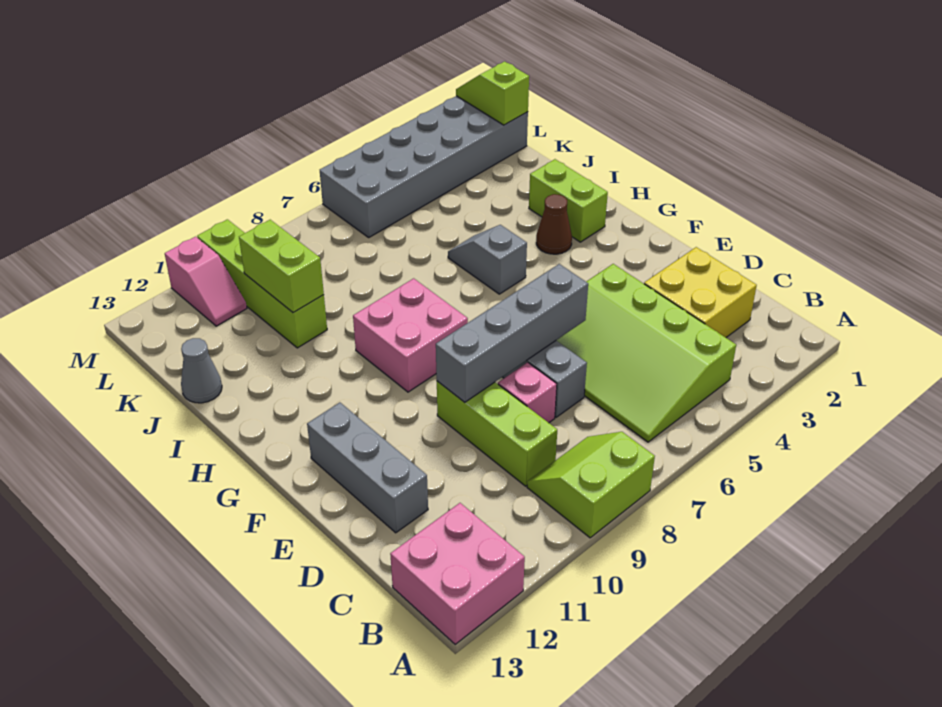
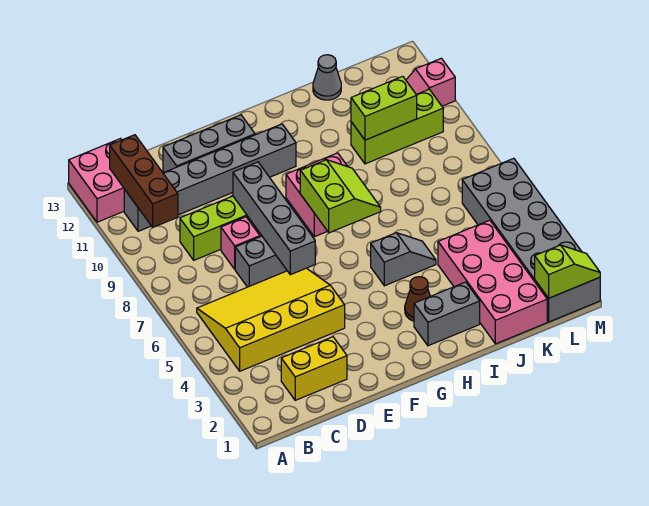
lime 2x2 slope [527,432,655,538] -> lime 2x2 slope moved to [300,160,381,233]
lime 3x4 slope [556,264,736,442] -> yellow 3x4 slope [197,268,345,371]
none -> brown 1x3 brick [110,135,178,227]
none -> grey 1x6 brick [124,124,296,231]
yellow 2x2 brick [644,247,757,337] -> yellow 1x2 brick [281,337,347,400]
lime 1x2 brick [529,159,608,242] -> grey 1x2 brick [414,282,480,346]
none -> pink 2x4 brick [438,220,547,344]
lime 1x4 brick [197,219,327,348] -> lime 1x3 brick [351,89,443,164]

